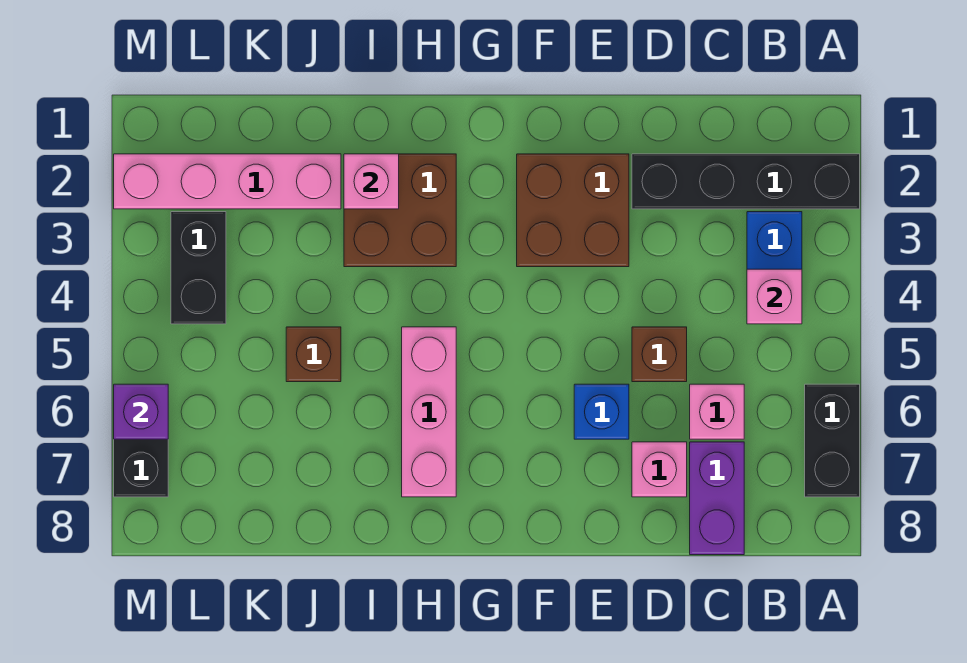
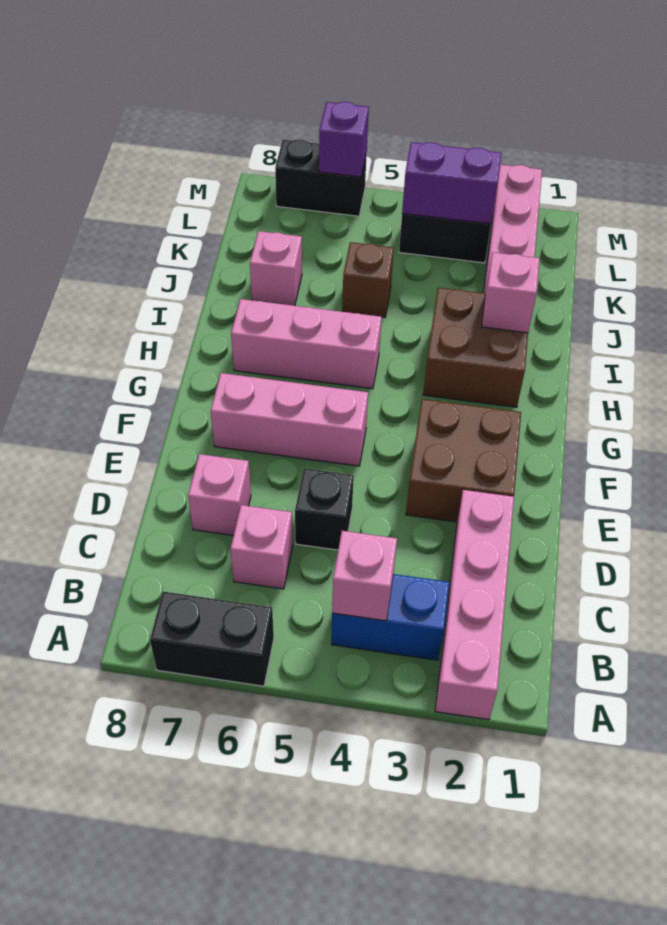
black 1x4 brick [632,154,860,209] -> pink 1x4 brick [435,490,514,720]
purple 1x2 brick [690,442,744,555] -> purple 1x2 brick moved to [402,142,501,224]
brown 1x1 brick [632,327,687,382] -> black 1x1 brick [295,468,354,550]
blue 1x1 brick [574,384,629,439] -> none
none -> pink 1x3 brick [211,373,368,466]
none -> pink 1x1 brick [250,231,302,306]

